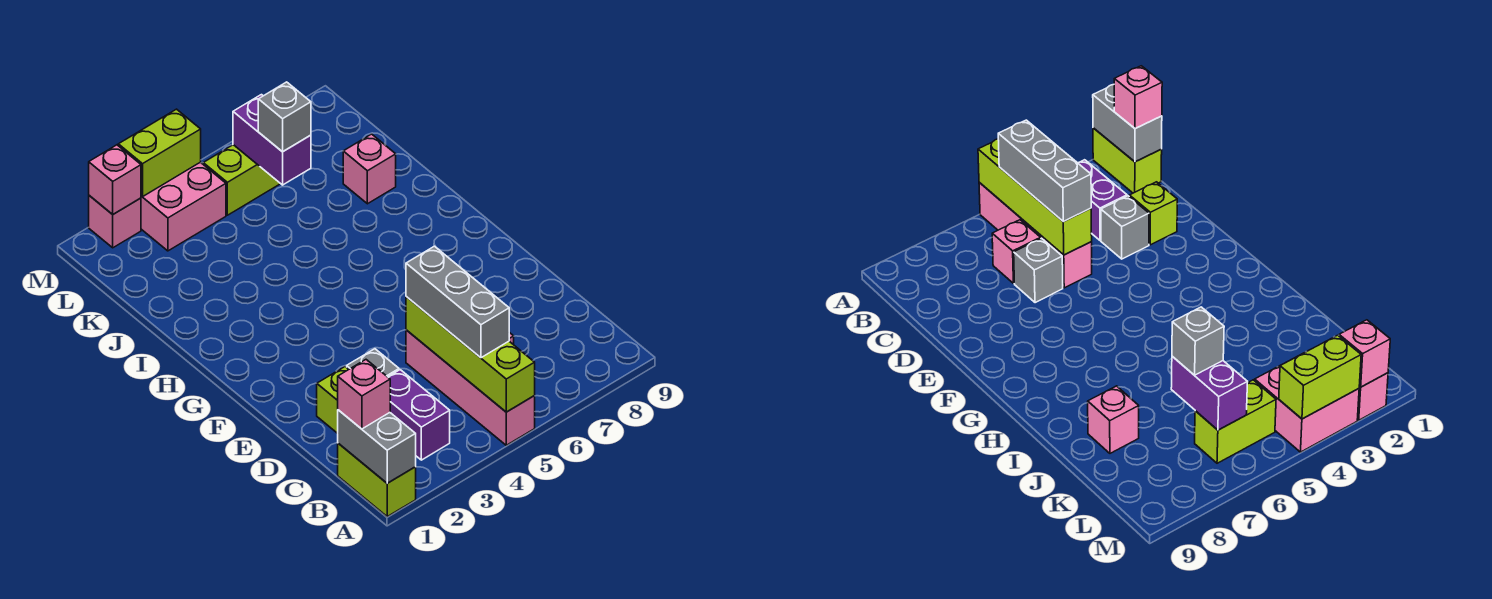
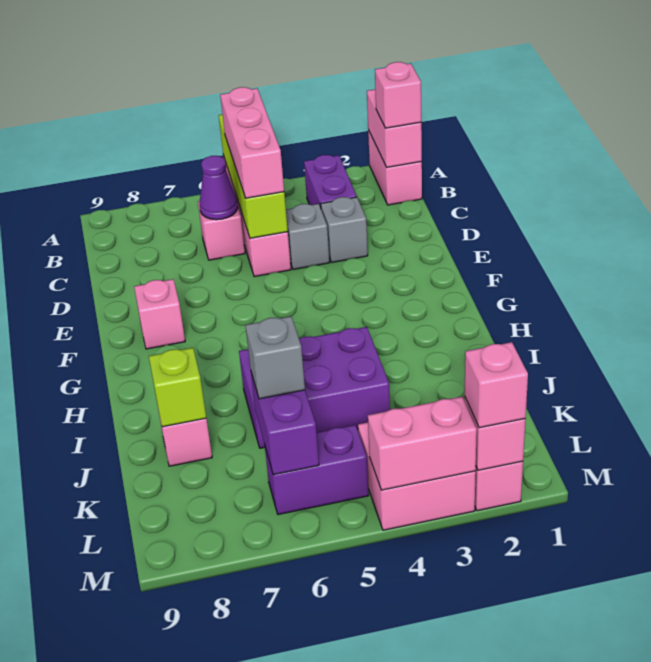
lime 1x2 brick [338,443,416,516] -> pink 1x2 brick [368,130,422,205]
grey 1x2 brick [338,410,416,483] -> pink 1x2 brick [367,89,422,167]
grey 1x3 brick [406,246,509,358] -> pink 1x3 brick [220,87,284,198]
none -> purple 1x1 cone [200,156,238,220]
lime 1x1 brick [317,367,349,433] -> lime 1x1 brick moved to [149,348,206,427]
grey 1x1 brick [1014,238,1063,303] -> grey 1x1 brick moved to [286,204,330,270]
none -> pink 1x1 brick [134,279,185,349]
none -> purple 2x3 brick [239,327,390,448]
lime 1x2 brick [203,145,280,215] -> purple 1x2 brick [265,425,369,515]
none -> pink 1x1 brick [465,342,528,428]
lime 1x2 brick [118,109,201,197] -> pink 1x2 brick [368,397,477,490]

